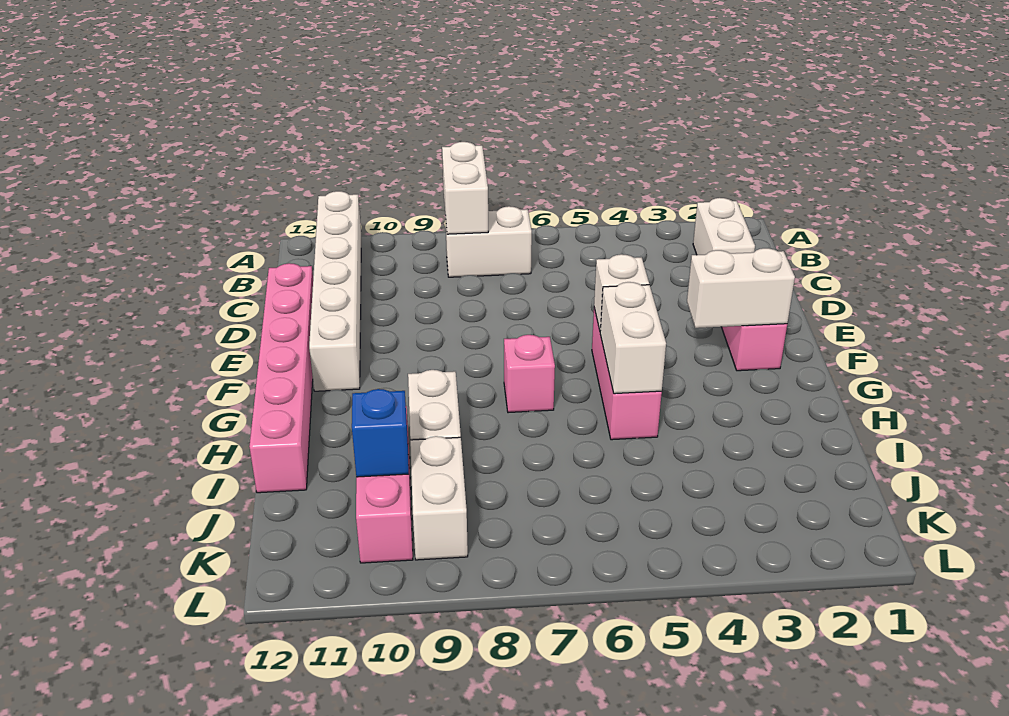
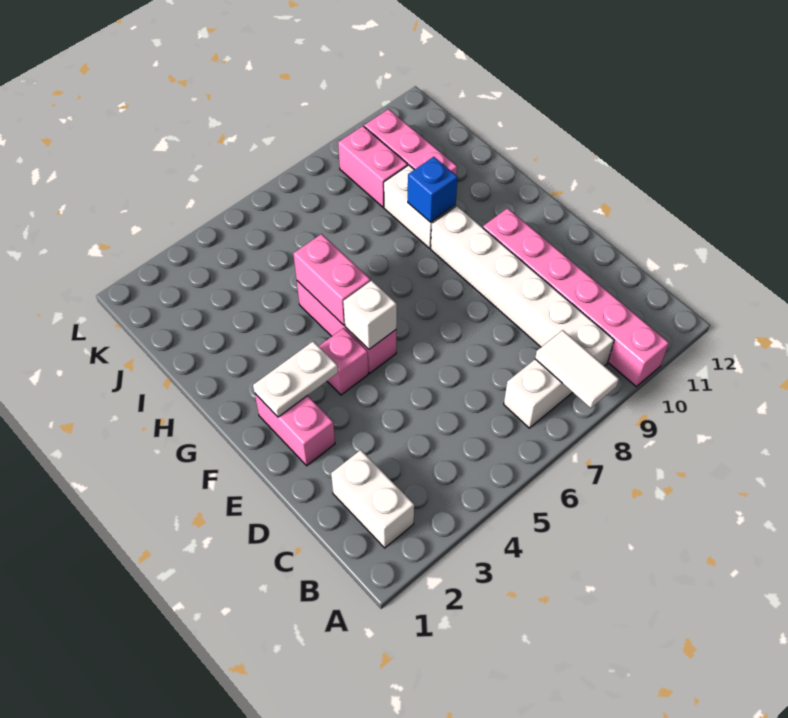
white 1x2 brick [442,142,488,234] -> white 1x2 tile [535,330,619,408]
white 1x6 brick [309,191,361,391] -> white 1x6 brick moved to [431,206,614,366]
pink 1x6 brick [249,263,313,493] -> pink 1x6 brick moved to [483,208,669,386]
white 1x2 brick [687,248,795,328] -> white 1x2 plate [253,341,338,417]
white 1x2 brick [600,282,666,394] -> pink 1x2 brick [293,234,371,325]
pink 1x1 brick [504,335,555,413] -> pink 1x1 brick moved to [319,328,368,395]
white 1x2 brick [410,436,468,560] -> pink 1x2 brick [338,126,408,207]
blue 1x1 brick [352,389,409,477] -> blue 1x1 brick moved to [408,157,458,222]

